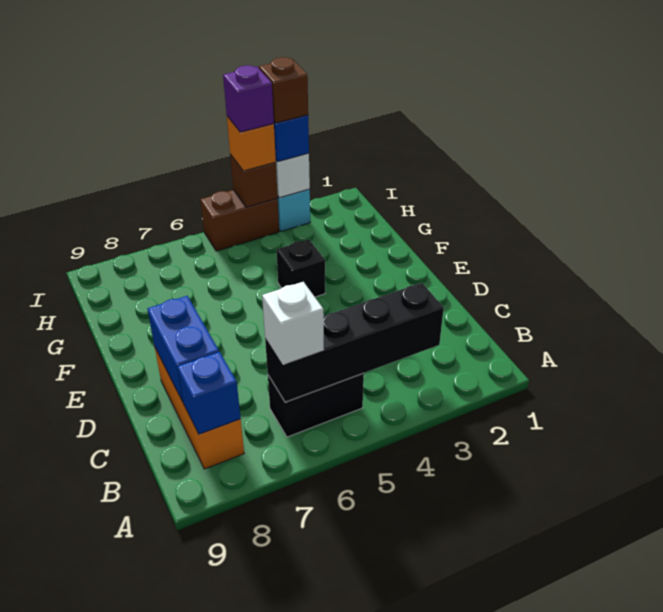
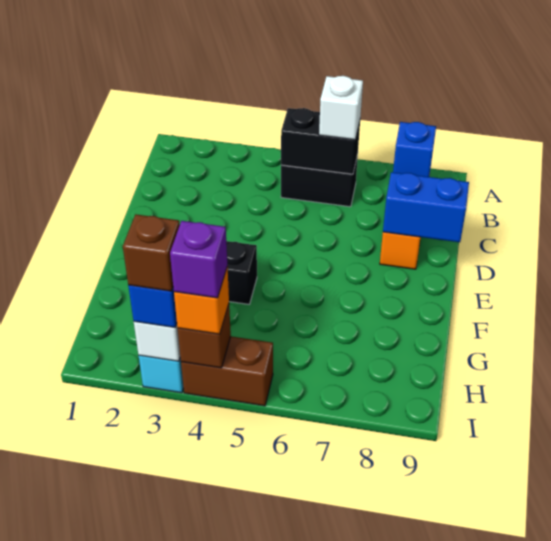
black 1x4 brick [265,283,444,402] -> black 1x2 brick [281,108,360,174]
blue 1x2 brick [147,296,219,402] -> blue 1x2 brick turned to [383,172,469,242]

